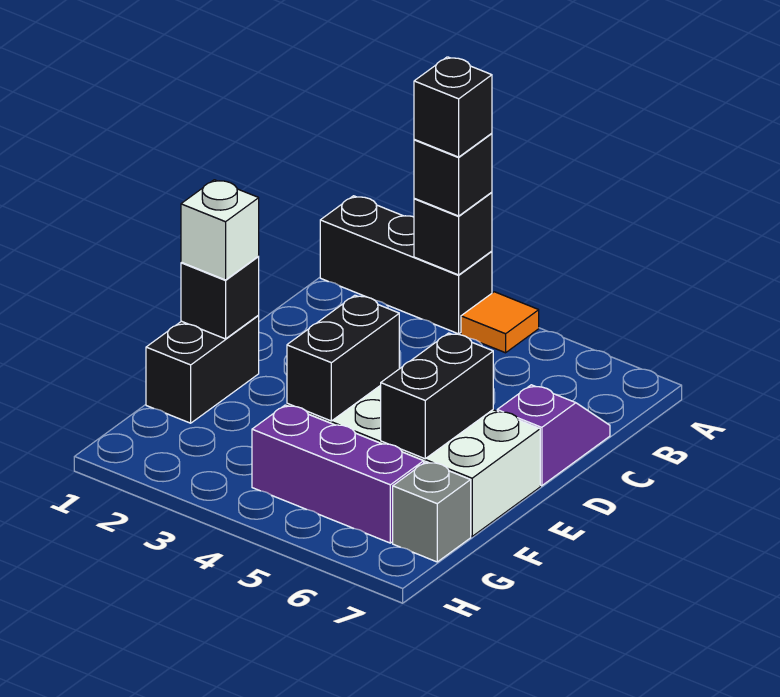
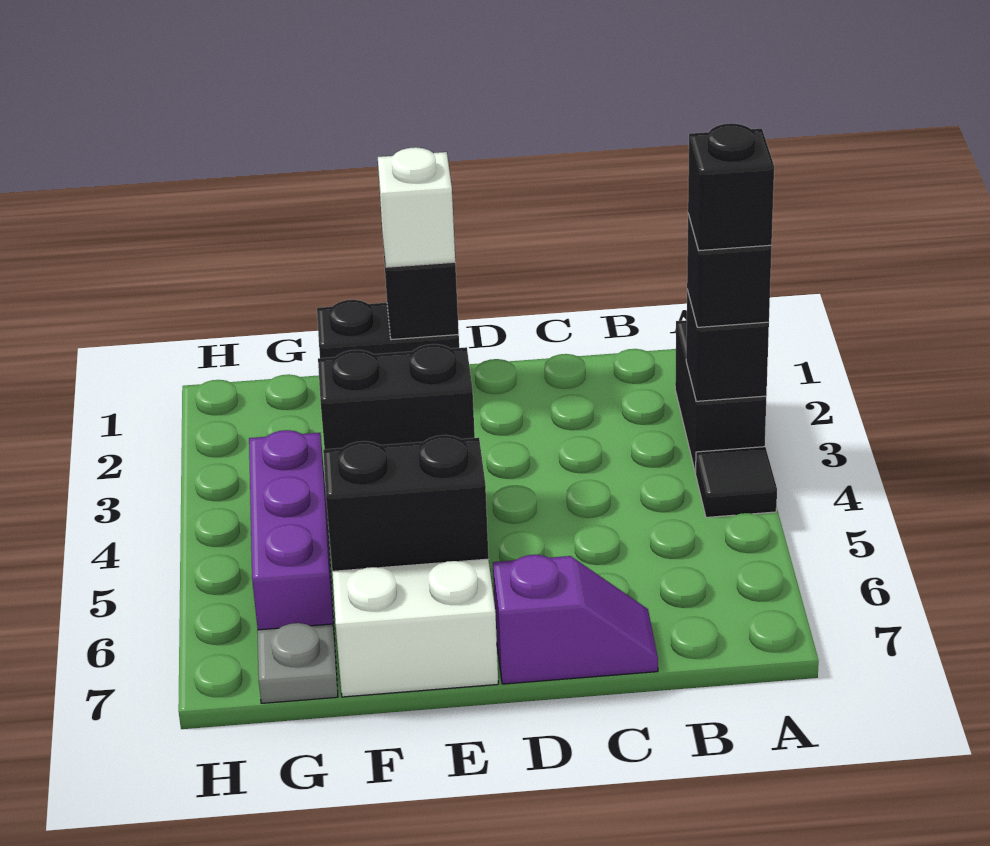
black 1x3 brick [320,196,492,334] -> black 1x2 brick [675,320,766,473]
orange 1x1 tile [461,292,539,353] -> black 1x1 tile [696,447,777,517]
grey 1x1 brick [393,462,471,562] -> grey 1x1 plate [257,623,338,703]

